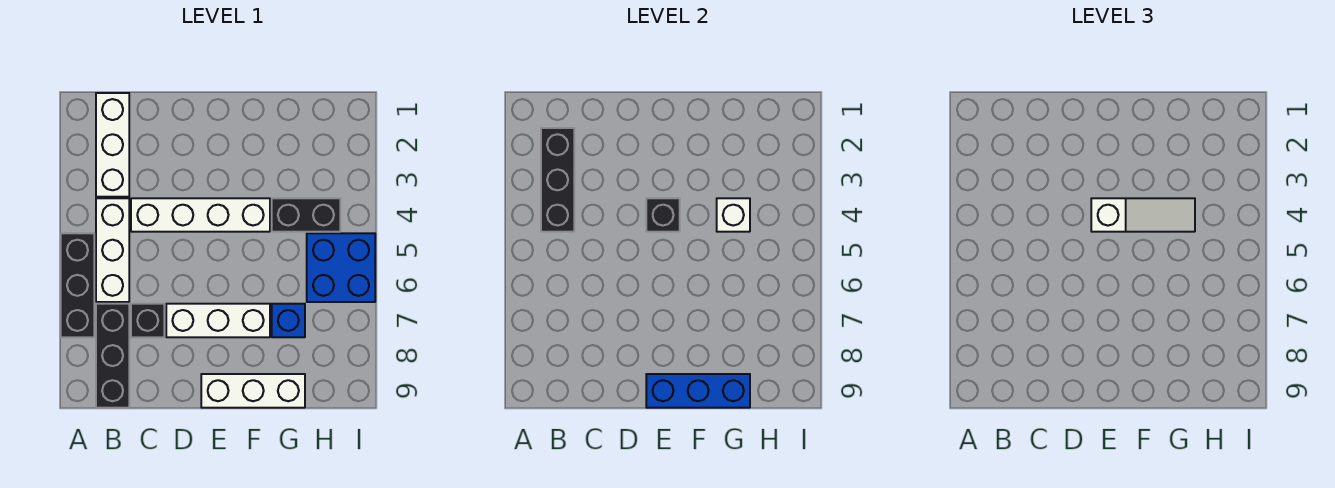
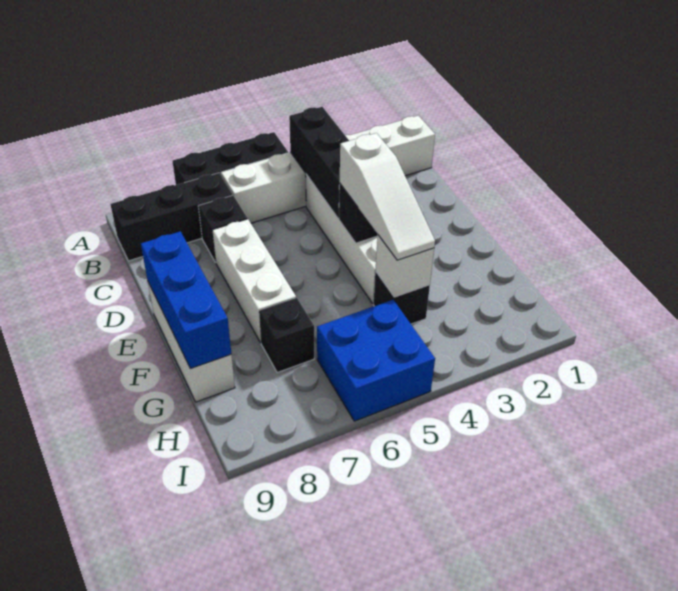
black 1x3 brick [541,128,574,232] -> black 1x3 brick turned to [289,107,349,218]
black 1x2 brick [272,198,340,232] -> black 1x1 brick [373,272,430,324]
blue 1x1 brick [272,304,305,337] -> black 1x1 brick [259,298,314,373]

